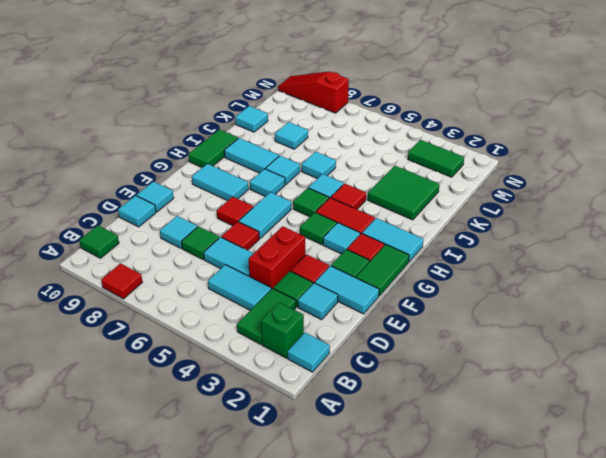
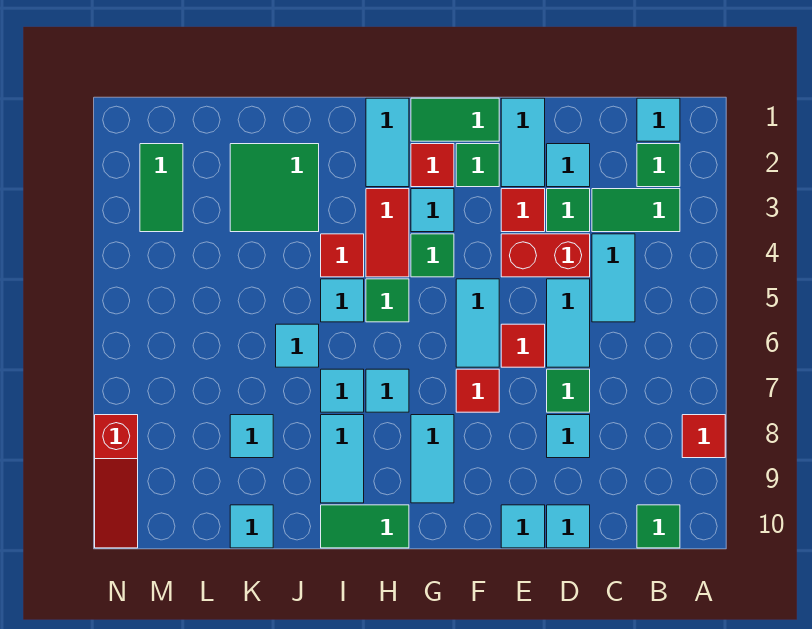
green 1x1 brick [261,302,304,358] -> green 1x1 tile [637,144,680,187]
cyan 1x2 tile [239,192,291,239] -> cyan 1x2 tile turned to [456,279,499,367]

